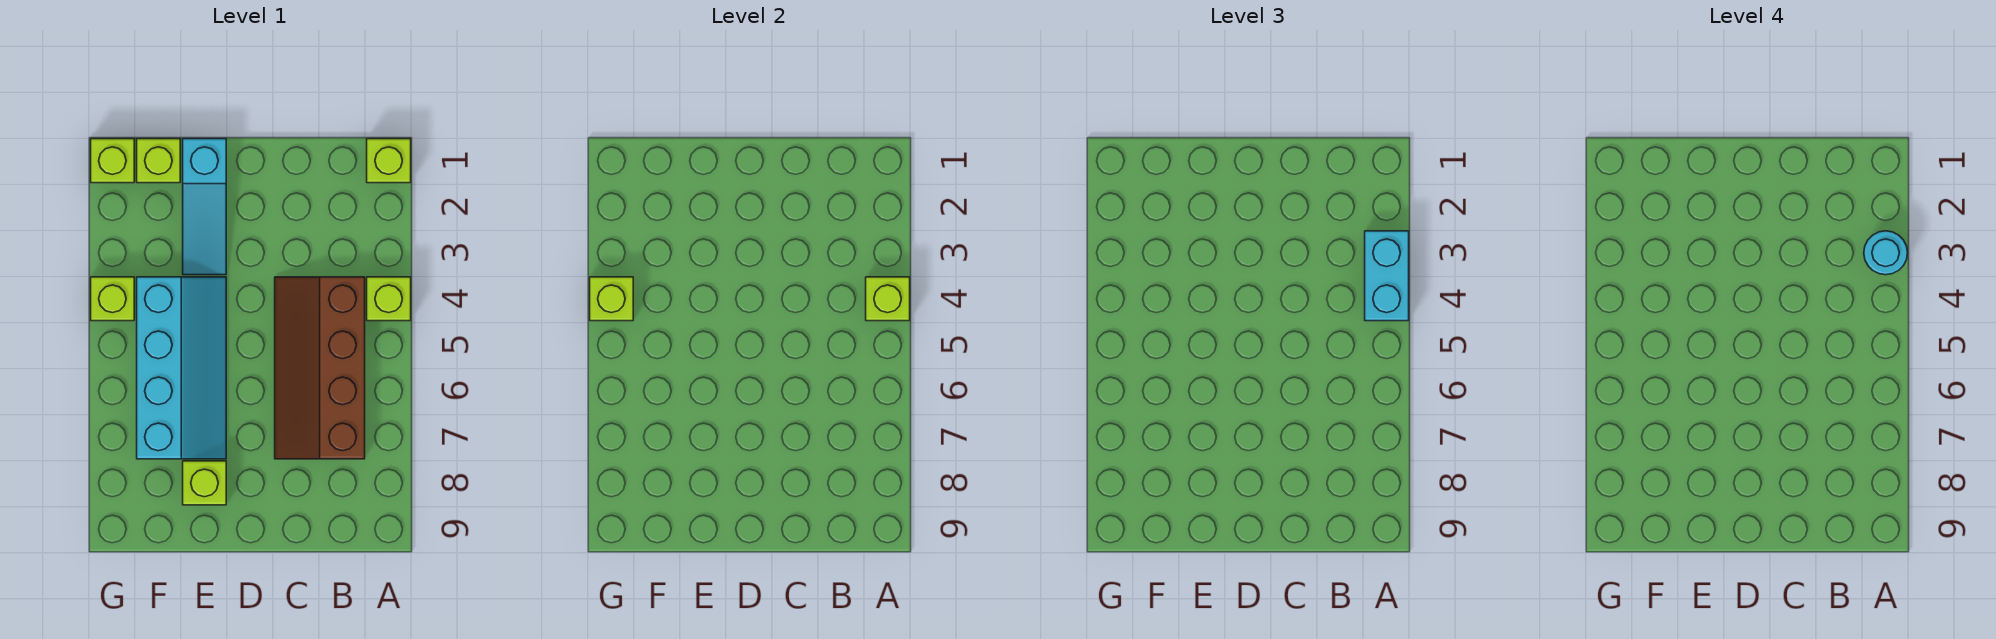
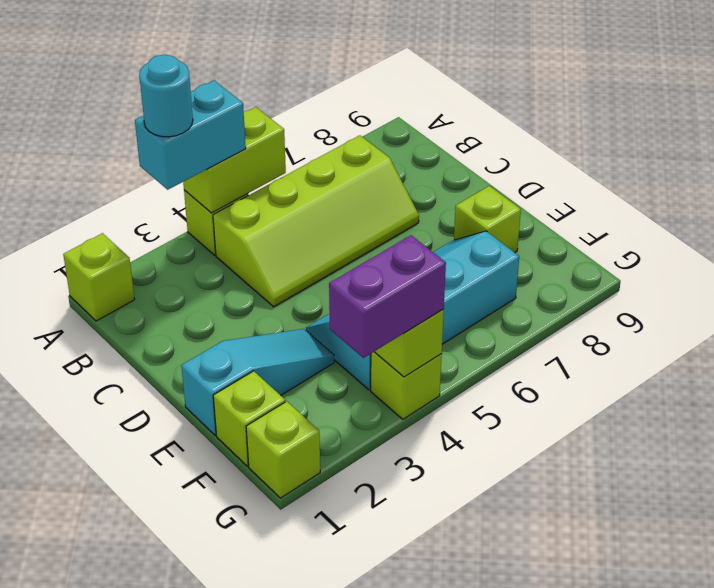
lime 1x1 brick [866,277,910,321] -> lime 1x2 brick [183,107,286,213]
brown 2x4 slope [275,277,365,459] -> lime 2x4 slope [213,135,419,307]
none -> purple 1x2 brick [329,235,446,358]

